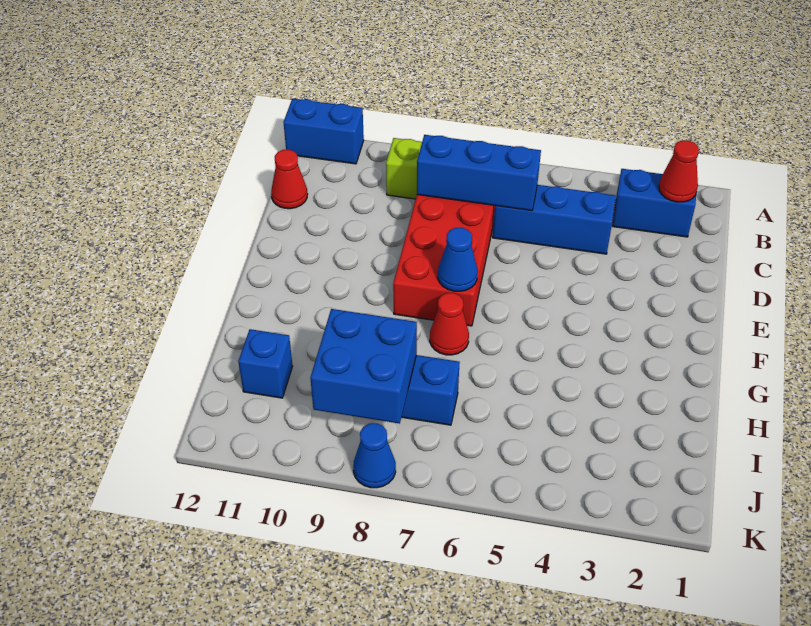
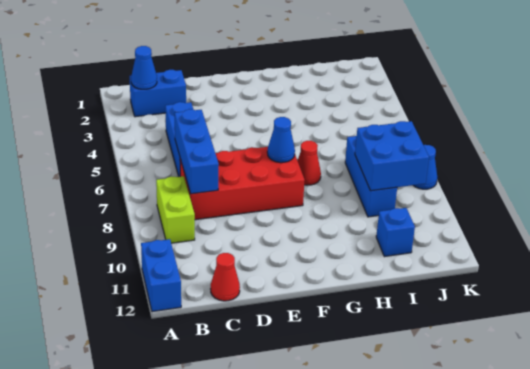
blue 1x2 brick [612,169,696,237] -> blue 1x2 brick turned to [130,70,186,117]
red 1x1 cone [659,140,699,202] -> blue 1x1 cone [131,46,157,89]

